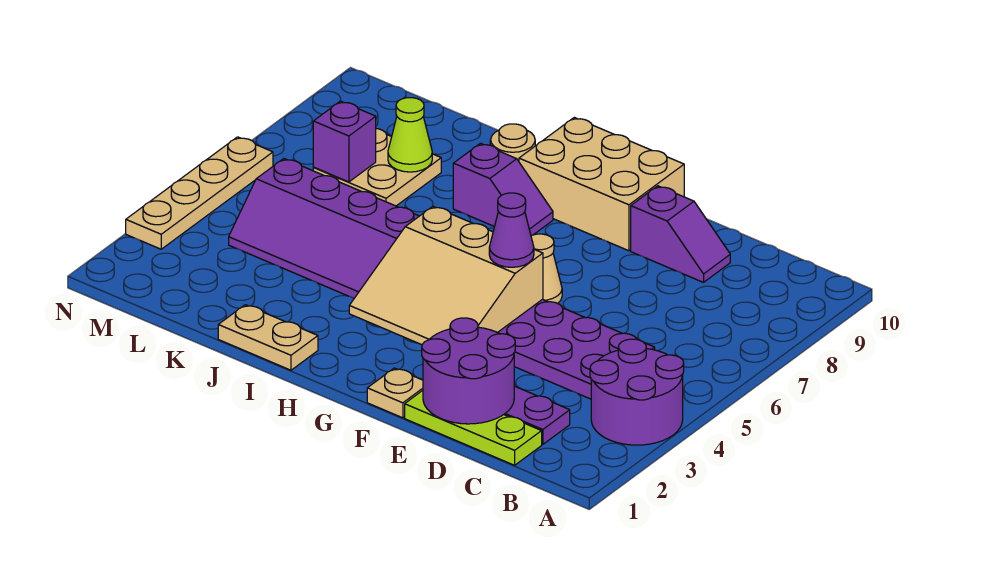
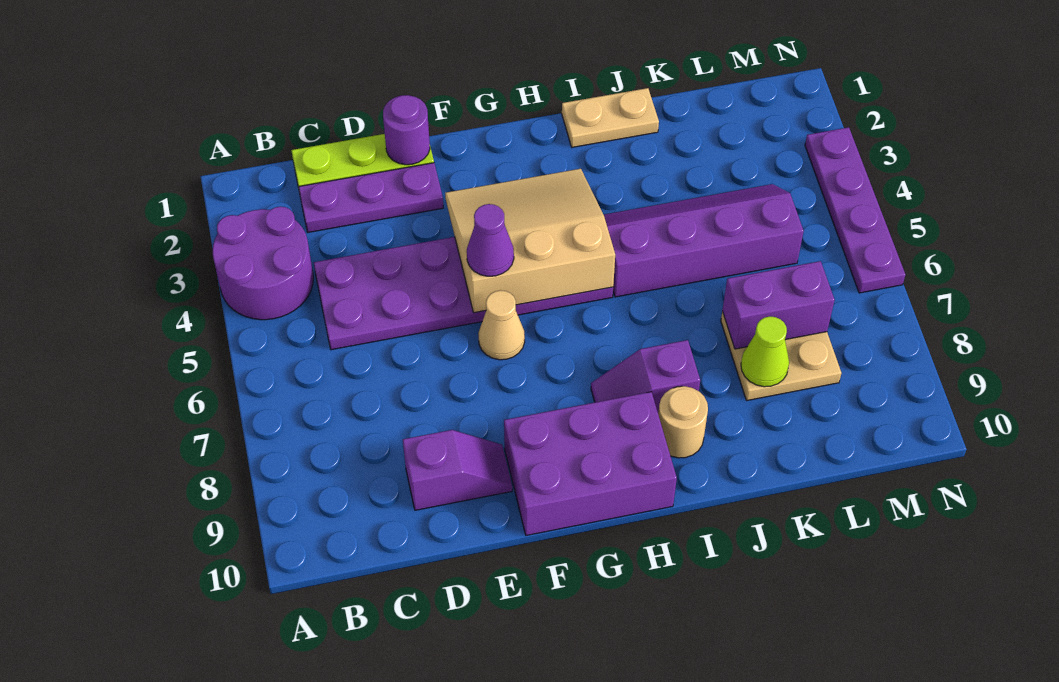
purple 2x2 round brick [422,318,515,424] -> purple 1x1 round brick [383,95,430,165]
purple 1x2 slope [631,186,730,282] -> purple 1x2 slope turned to [403,430,512,510]
tan 1x1 plate [367,368,423,418] -> none
tan 2x3 brick [519,117,684,251] -> purple 2x3 brick [504,392,677,535]
purple 1x1 brick [313,101,376,182] -> purple 1x2 brick [722,261,835,349]
tan 1x4 plate [126,137,273,249] -> purple 1x4 plate [805,127,905,293]

